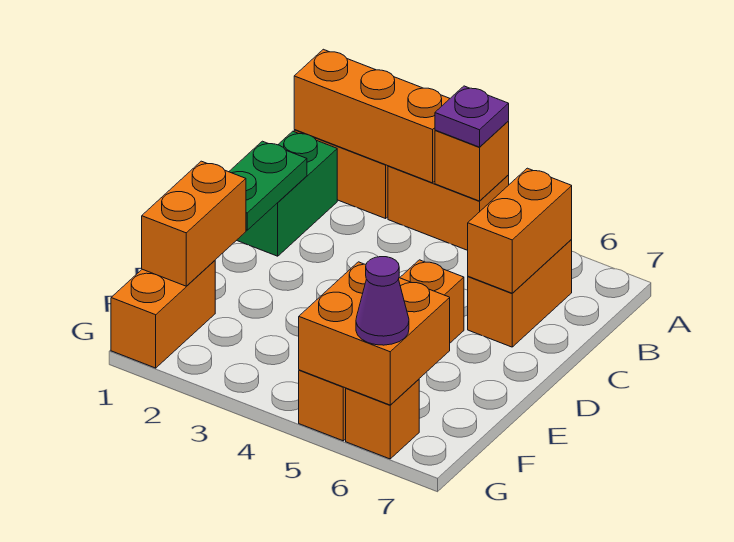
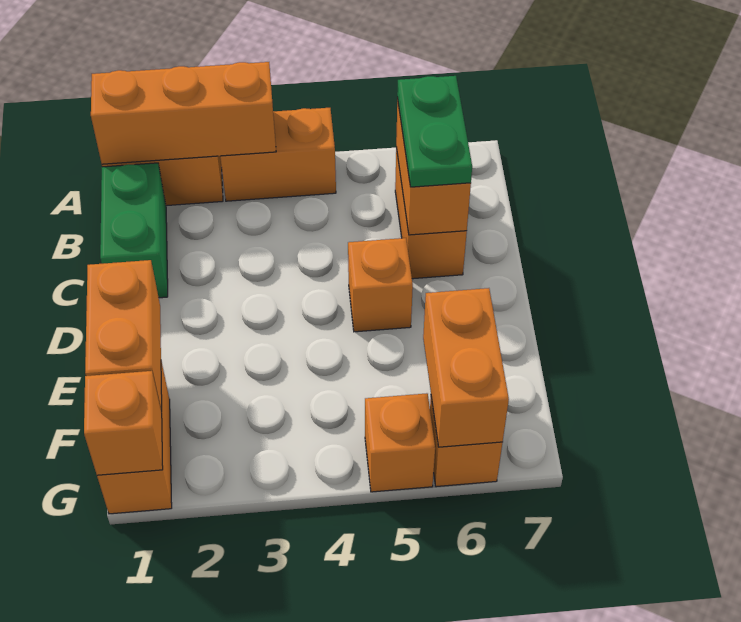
orange 1x1 brick [435,122,509,201] -> orange 1x1 brick moved to [84,371,163,475]
purple 1x1 plate [435,86,509,147] -> none
green 1x2 plate [229,141,307,230] -> green 1x2 plate moved to [397,76,472,187]
orange 2x2 brick [299,262,450,405] -> orange 1x2 brick [423,288,509,447]
purple 1x1 cone [356,257,409,345] -> none

